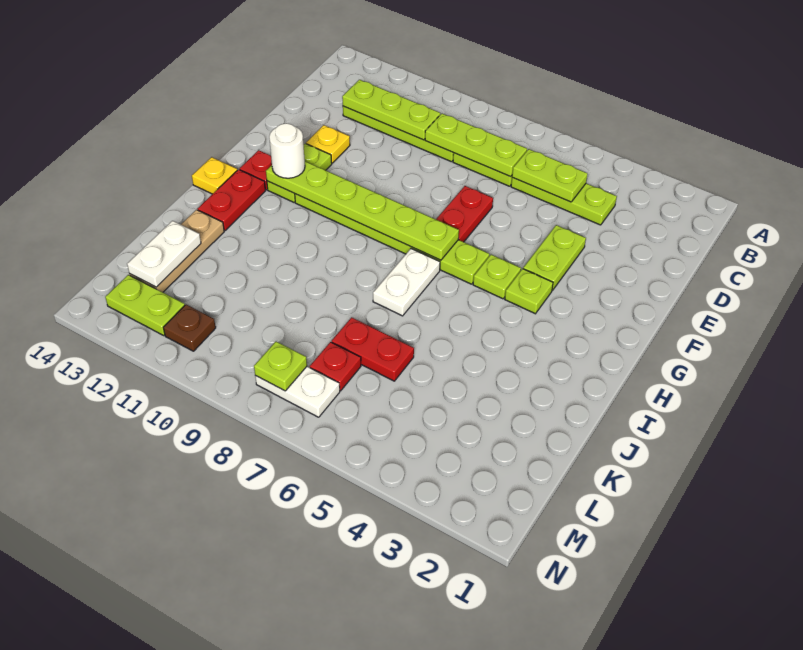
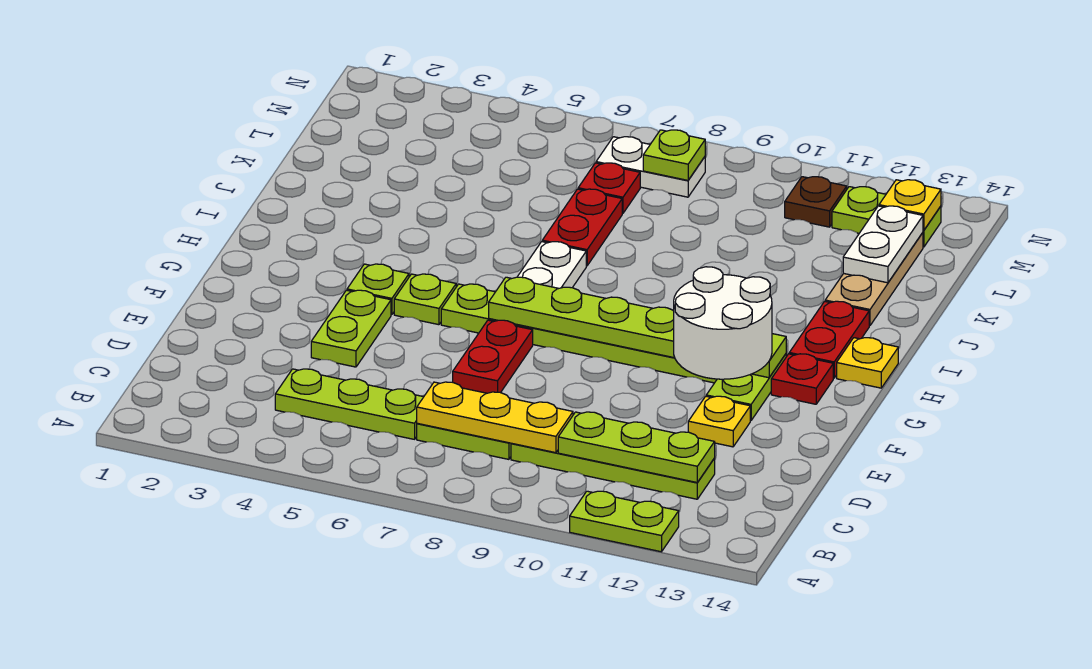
lime 1x2 plate [512,149,588,202] -> lime 1x2 plate moved to [570,491,679,552]
lime 1x3 plate [425,114,527,177] -> yellow 1x3 plate [417,382,573,453]
white 1x1 round brick [269,123,305,178] -> white 2x2 round brick [674,267,772,379]
red 1x2 plate [332,317,414,381] -> red 1x2 plate turned to [542,189,622,266]
none -> yellow 1x1 plate [879,180,941,230]

